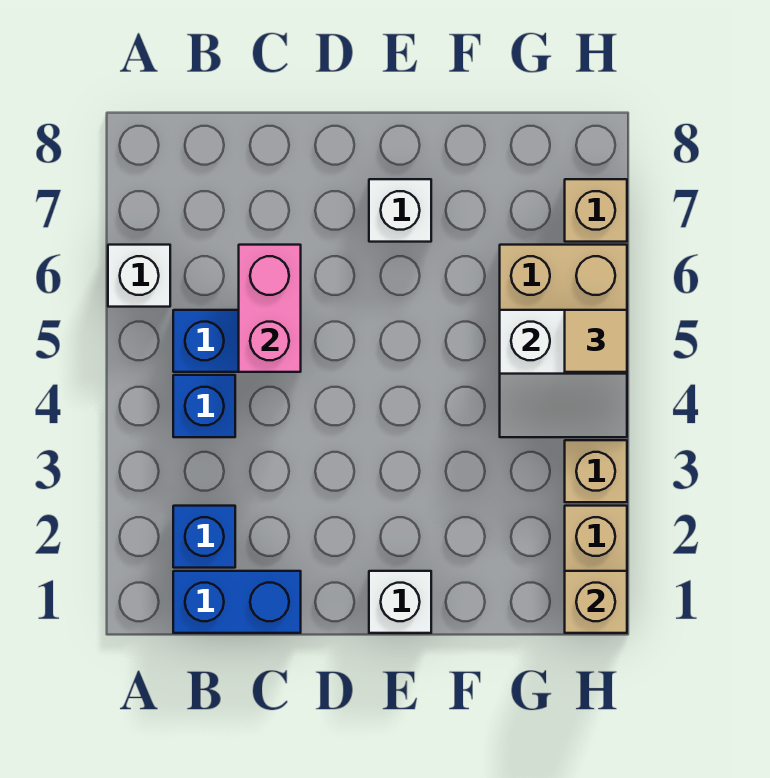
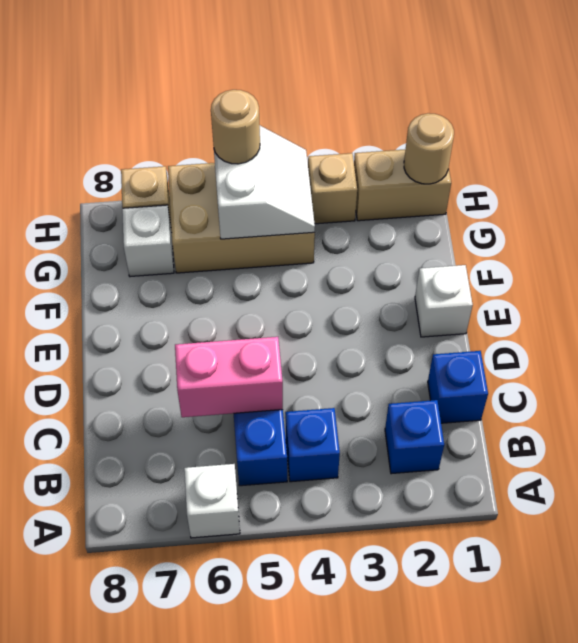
blue 1x2 brick [173,571,301,633] -> blue 1x1 brick [428,351,488,423]
white 1x1 brick [369,179,431,242] -> white 1x1 brick moved to [122,205,174,277]
tan 1x1 brick [565,571,627,633] -> tan 1x1 round brick [404,113,454,184]
tan 1x1 tile [565,310,627,372] -> tan 1x1 round brick [211,90,260,164]

